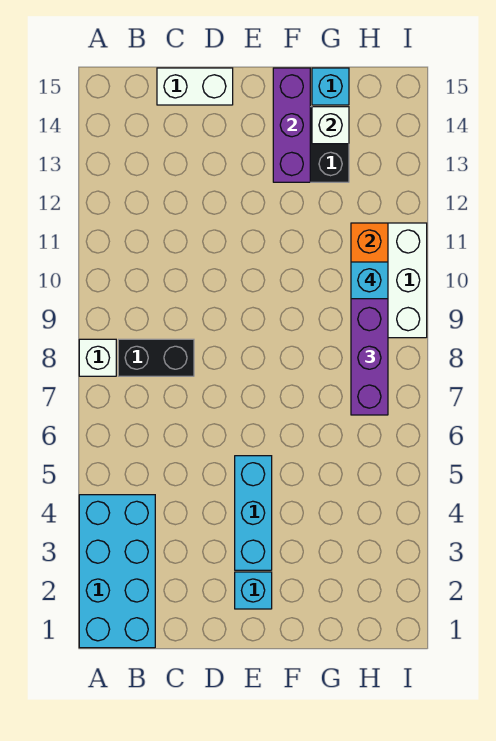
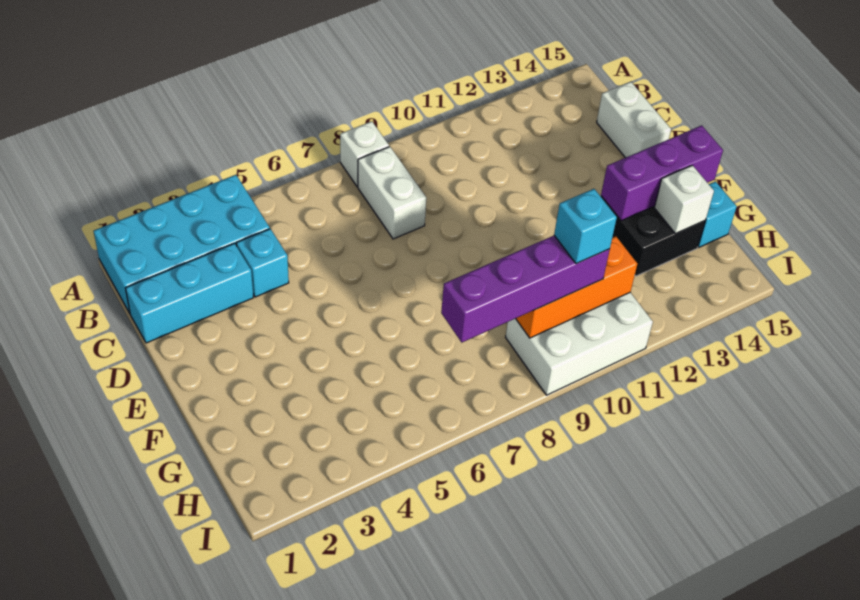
black 1x2 brick [118,339,194,376] -> white 1x2 brick [358,147,426,239]
cyan 1x1 brick [235,572,272,609] -> cyan 1x1 brick moved to [236,229,289,297]
cyan 1x3 brick [235,456,272,570] -> cyan 1x3 brick moved to [126,243,253,343]

